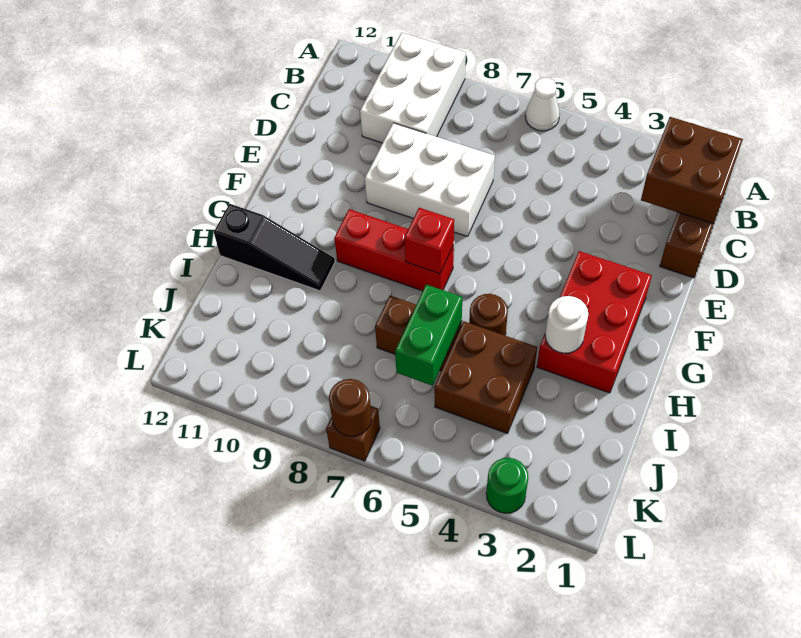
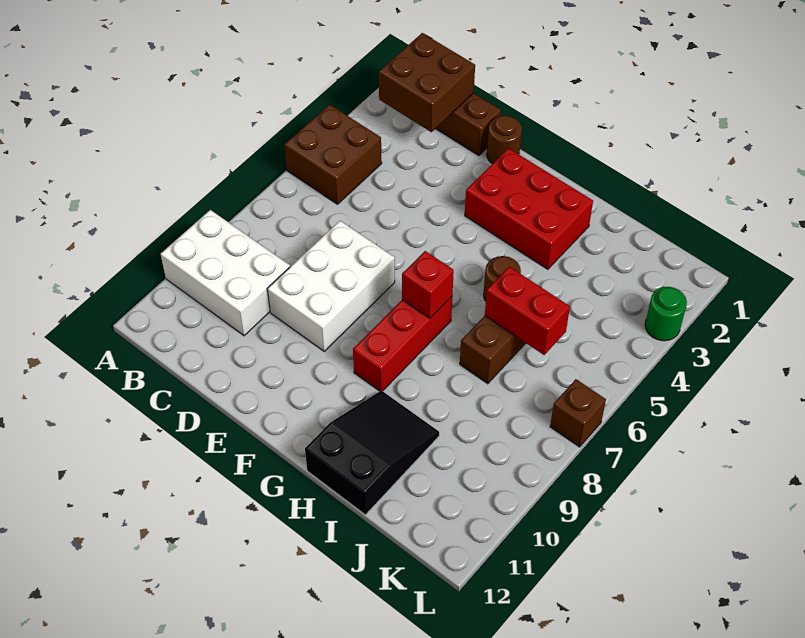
white 1x1 cone [525,78,560,131] -> none
white 1x1 round brick [545,296,588,353] -> none
black 1x3 slope [214,204,335,291] -> black 2x3 slope [305,390,439,515]
brown 2x2 brick [434,321,537,434] -> brown 2x2 brick moved to [284,105,382,204]
green 1x2 brick [395,284,462,386] -> red 1x2 brick [485,267,570,355]
brown 1x1 round brick [329,379,372,436] -> brown 1x1 round brick moved to [487,116,522,164]

